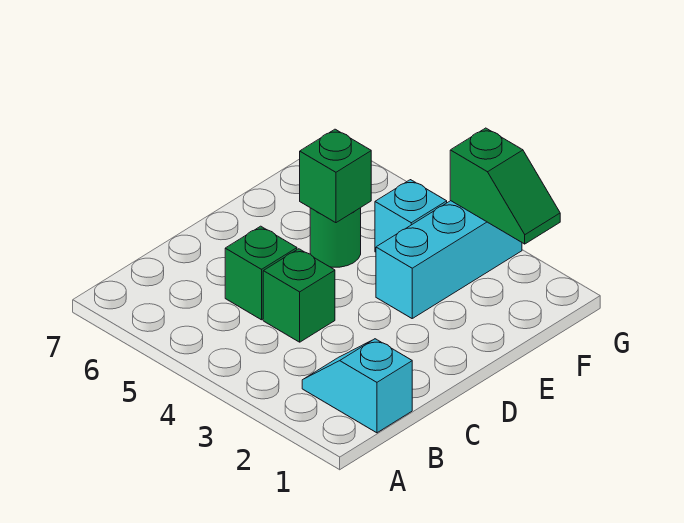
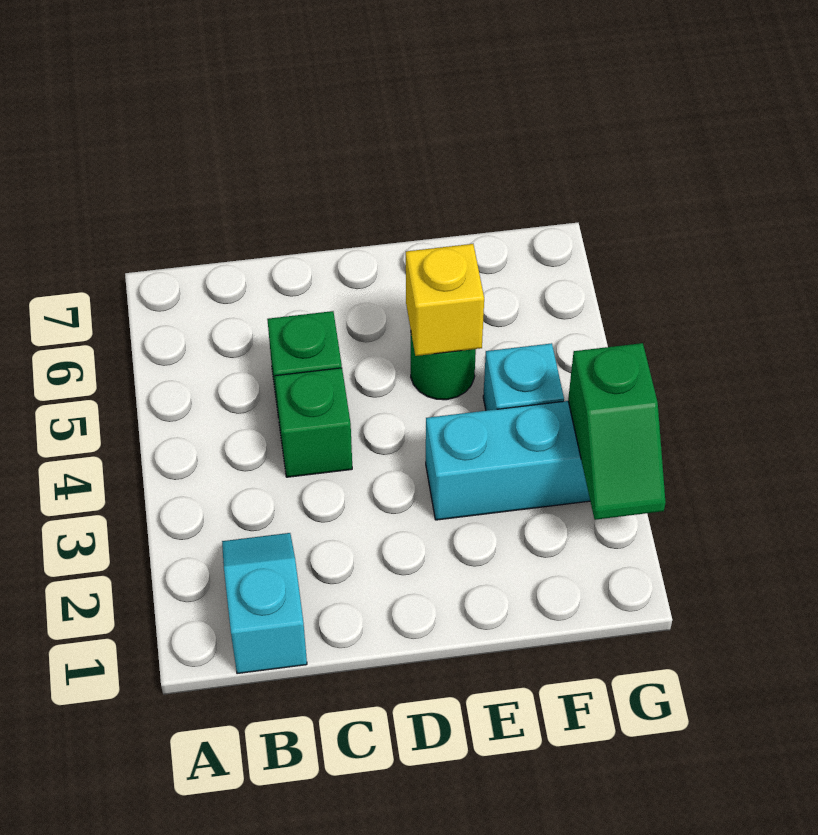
green 1x1 brick [300,129,371,223] -> yellow 1x1 brick [406,244,484,356]

